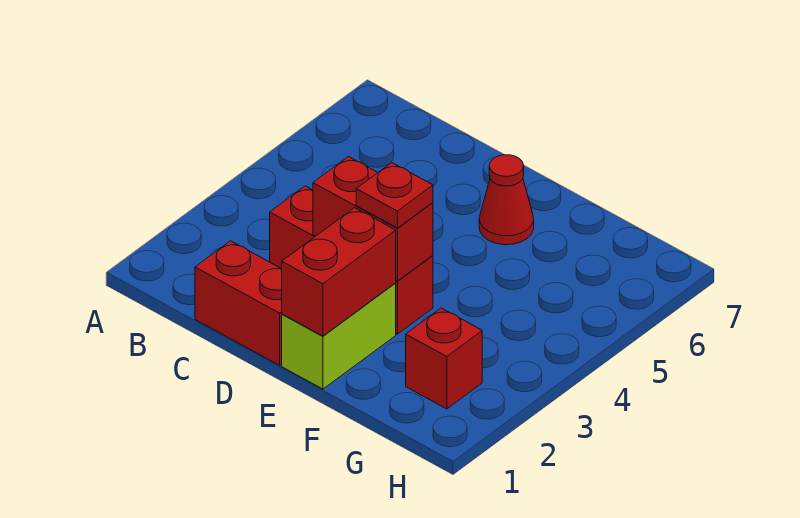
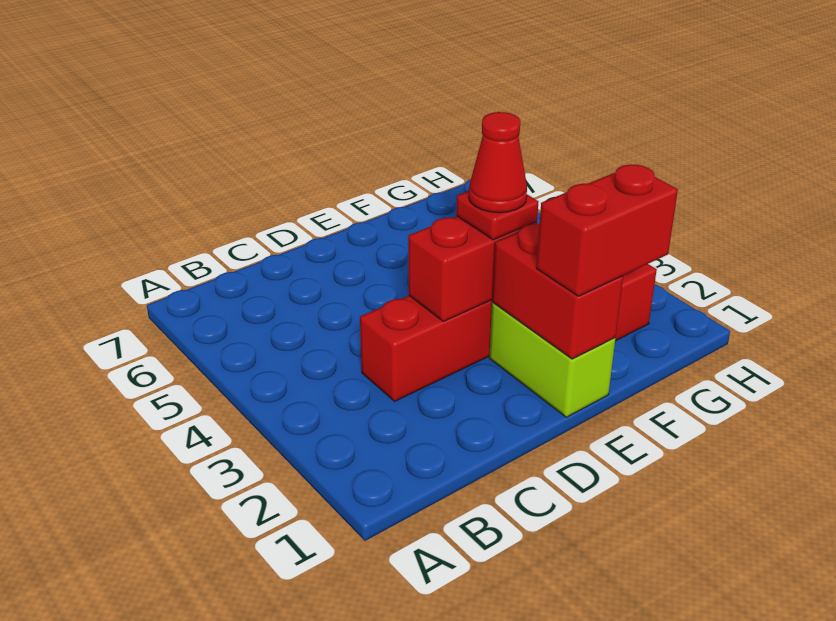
red 1x2 brick [195,241,282,365] -> red 1x2 brick moved to [536,165,678,296]
red 1x1 cone [479,155,534,245] -> red 1x1 cone moved to [469,112,527,213]

